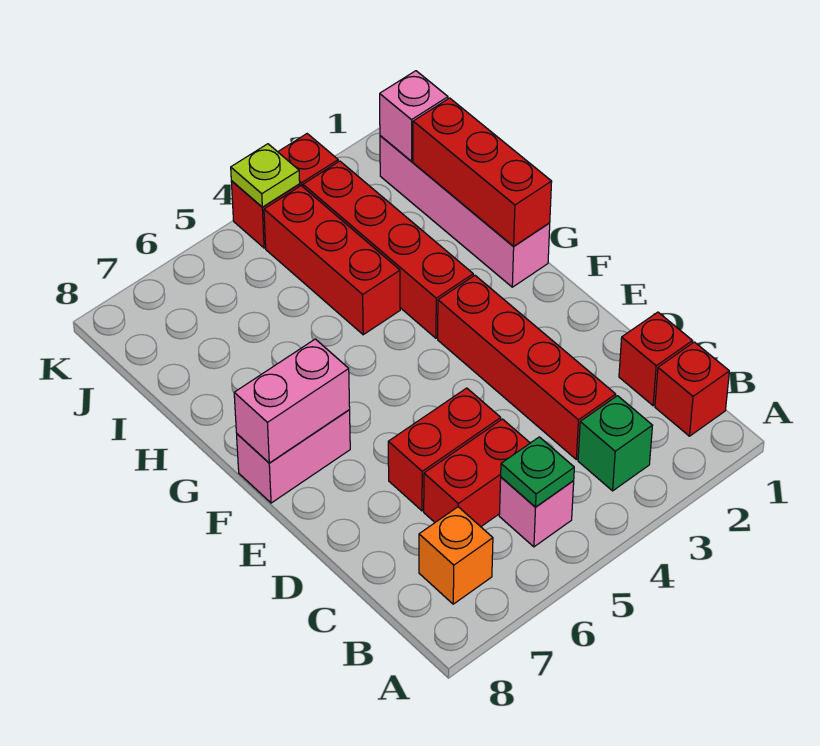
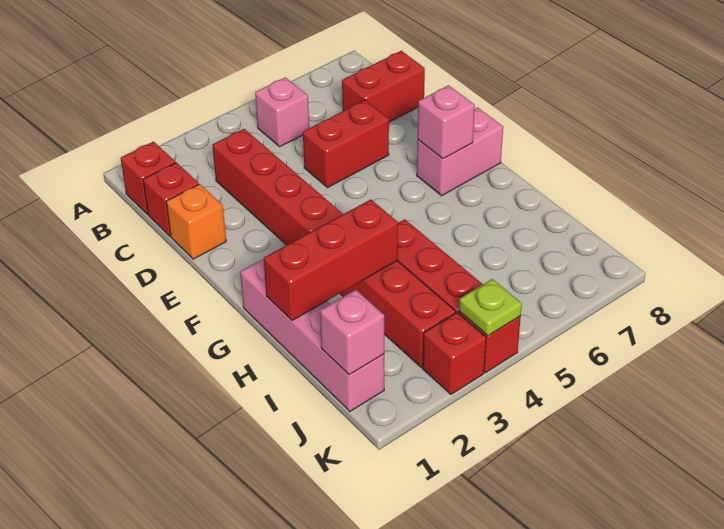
green 1x1 brick [578,396,652,491] -> none
green 1x1 plate [501,437,574,507] -> none
orange 1x1 brick [419,507,493,604] -> orange 1x1 brick moved to [166,184,226,259]
red 1x2 brick [424,419,530,527] -> red 1x2 brick moved to [342,51,425,122]
pink 1x2 brick [234,339,350,463] -> pink 1x1 brick [418,85,475,159]
red 1x3 brick [413,98,552,246] -> red 1x3 brick turned to [264,199,398,320]

